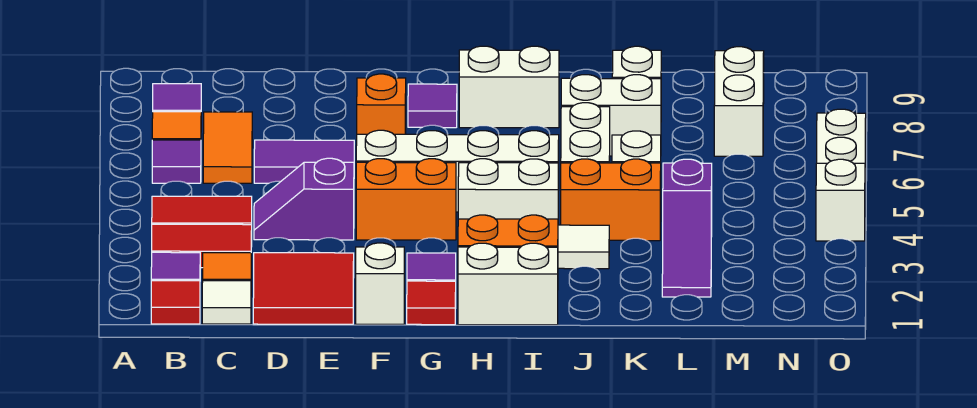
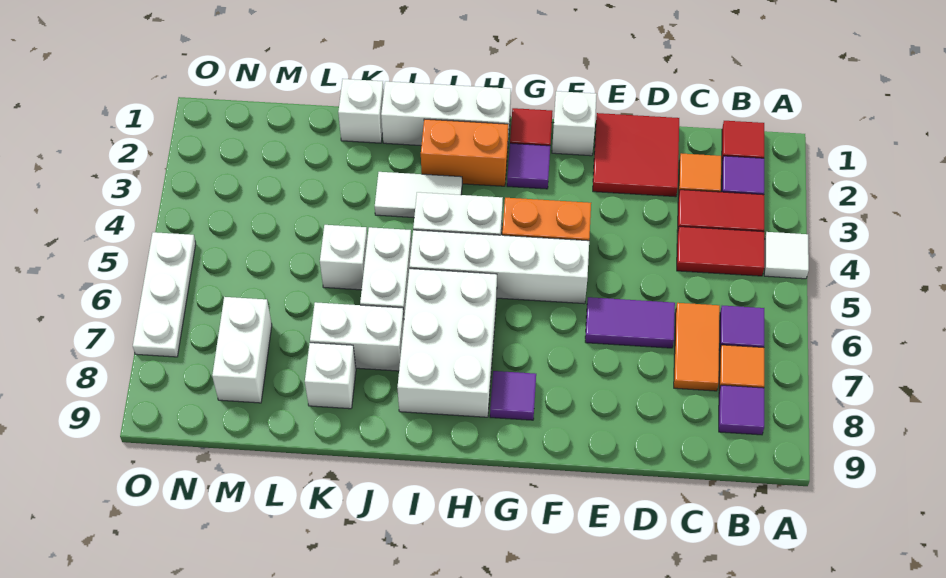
white 1x1 tile [202,281,251,324] -> white 1x1 tile moved to [764,232,809,279]
purple 1x2 slope [254,158,354,240] -> none
orange 1x1 brick [357,74,406,134] -> none
white 1x2 brick [458,243,558,325] -> white 1x3 brick [381,81,511,146]
white 1x2 brick [459,46,559,128] -> white 2x3 brick [397,269,497,417]
orange 1x2 brick [561,159,661,241] -> none
purple 1x3 slope [662,159,712,297] -> none
white 1x1 brick [816,159,865,241] -> white 1x1 brick moved to [338,79,384,143]

